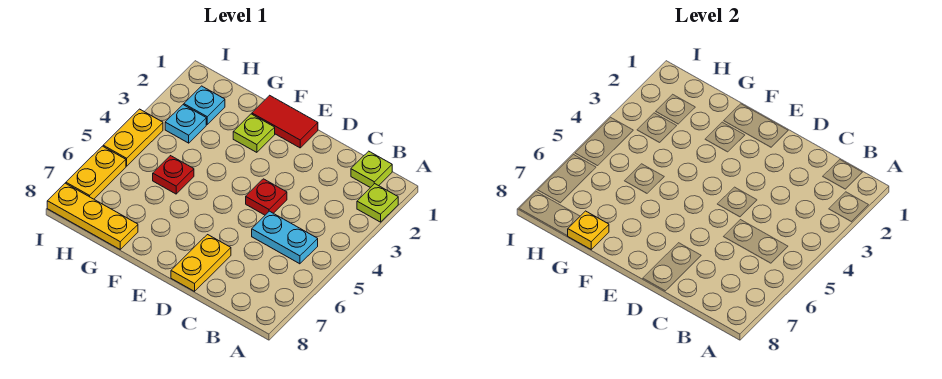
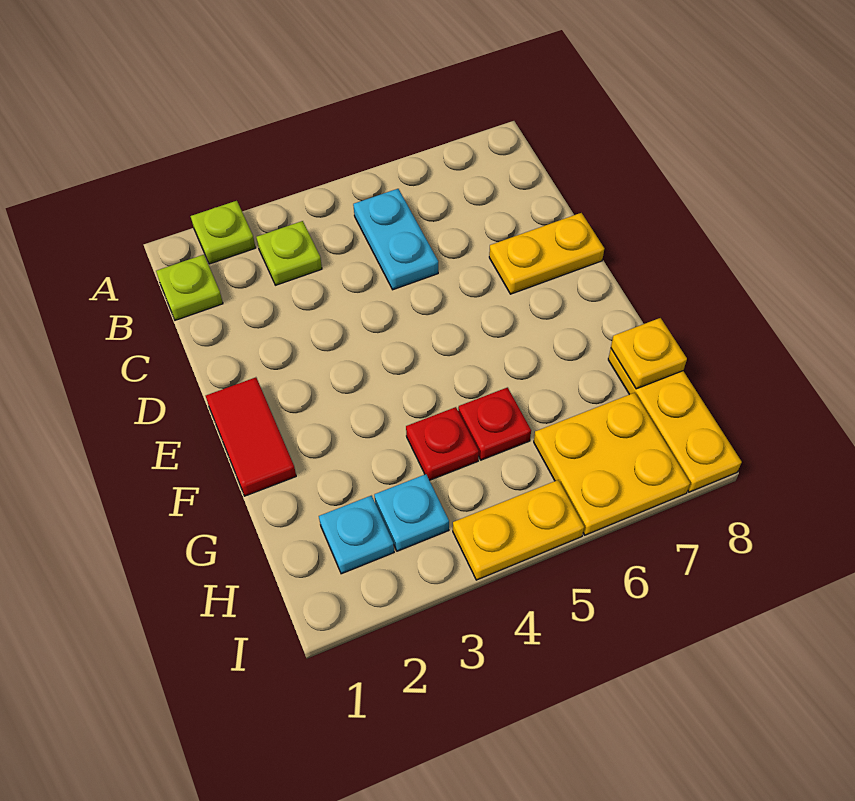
red 1x1 plate [246,179,287,215] -> red 1x1 plate moved to [406,407,479,480]
lime 1x1 plate [233,114,275,152] -> lime 1x1 plate moved to [256,221,322,285]
yellow 1x2 plate [66,146,126,199] -> yellow 2x2 plate [534,393,690,535]

